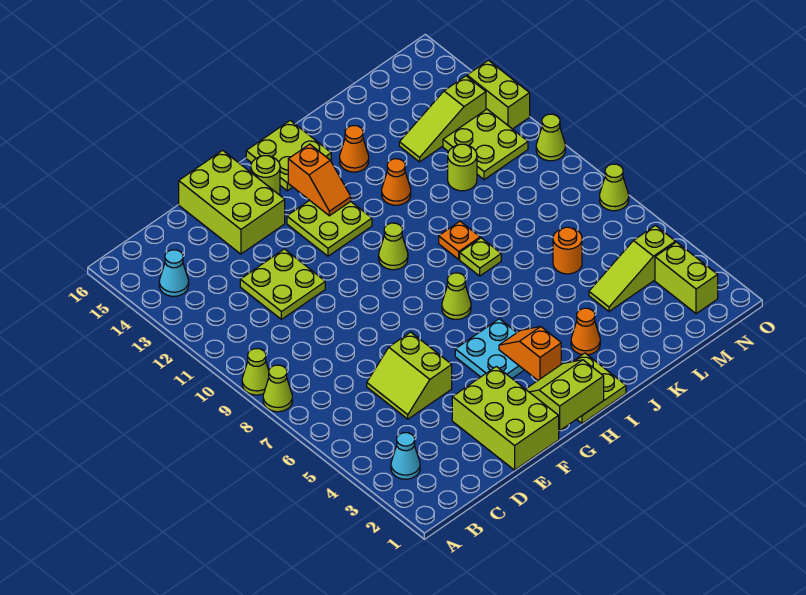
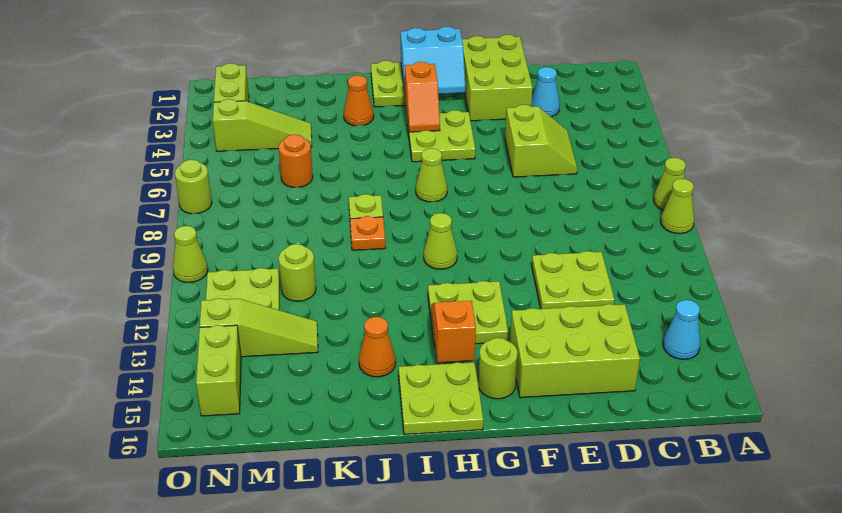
cyan 1x1 cone [391,433,420,479] -> cyan 1x1 cone moved to [531,67,560,117]
lime 2x3 brick [179,150,285,254] -> lime 2x3 brick turned to [510,304,640,398]
lime 2x2 slope [526,360,604,431] -> cyan 2x2 slope [401,27,466,94]
cyan 2x2 plate [455,319,524,378] -> lime 2x2 plate [407,110,475,162]
orange 1x1 cone [382,159,411,205] -> none
lime 1x1 cone [600,164,629,211] -> lime 1x1 round brick [175,160,212,214]
lime 1x2 brick [467,60,530,129] -> lime 1x2 brick moved to [196,325,241,416]

